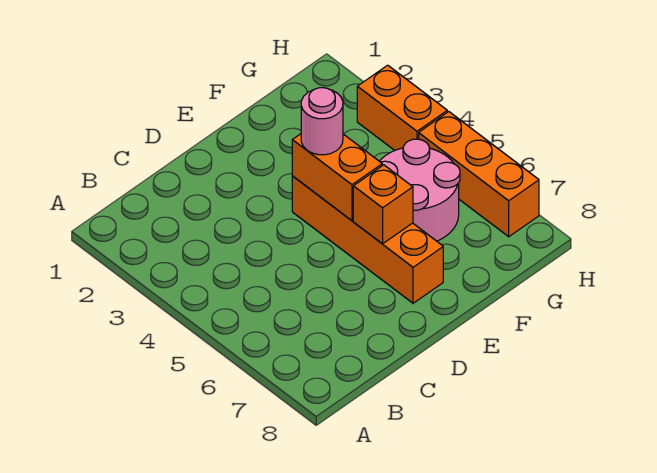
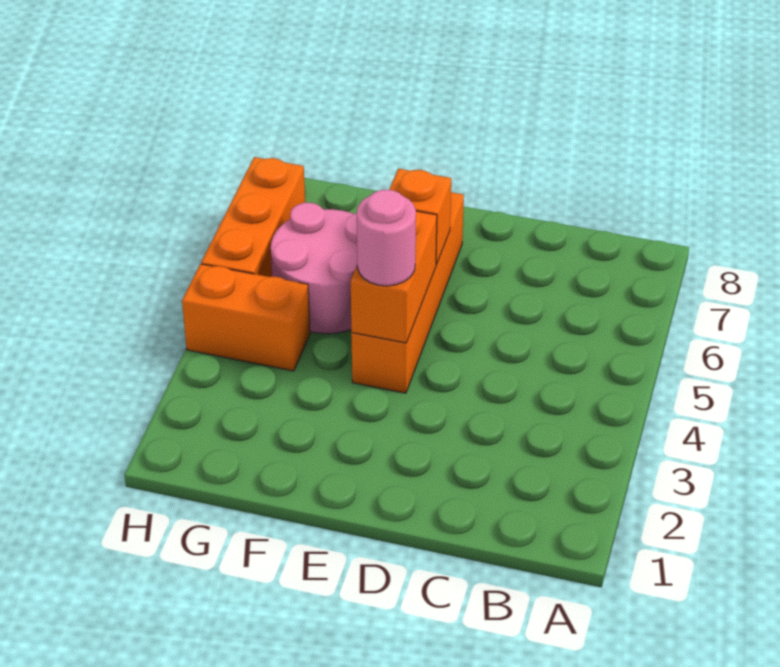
orange 1x2 brick [357,65,447,150] -> orange 1x2 brick turned to [182,264,310,371]

